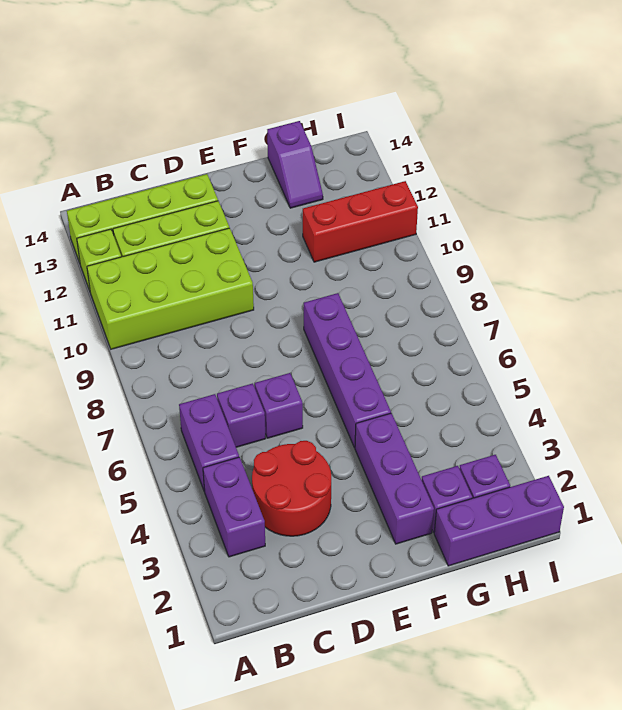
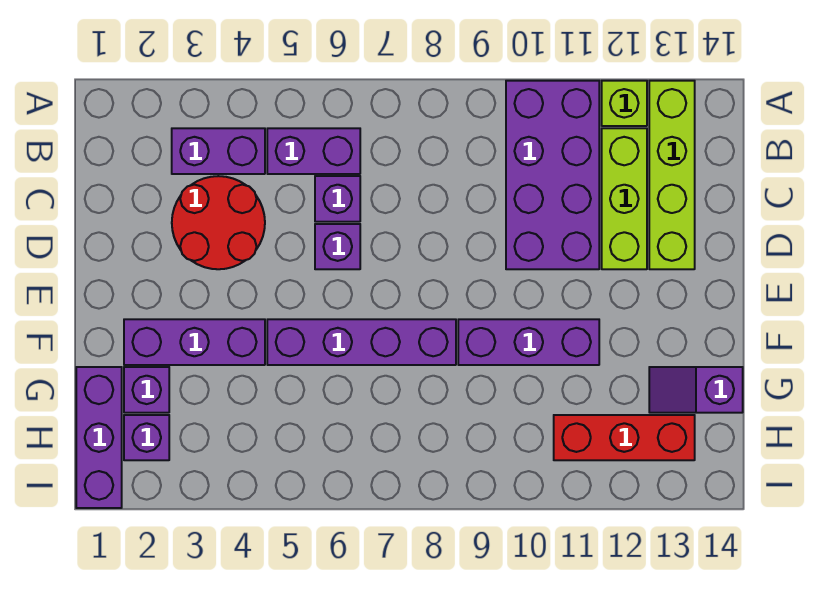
lime 2x4 brick [87,228,254,349] -> purple 2x4 brick [506,81,599,269]
none -> purple 1x3 brick [458,319,599,365]
red 1x3 brick [303,181,418,262] -> red 1x3 brick turned to [554,415,695,460]

